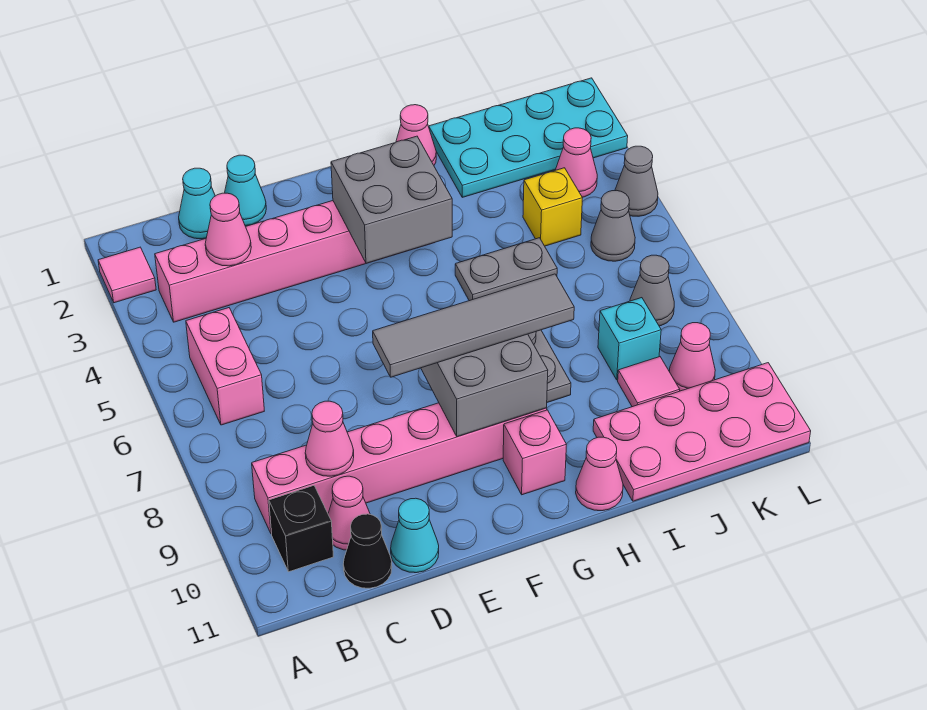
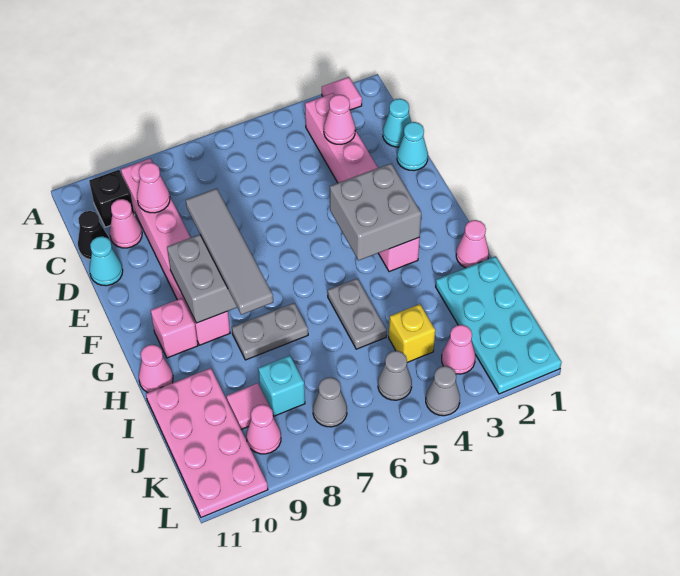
pink 1x2 brick [186,308,264,425] -> none

